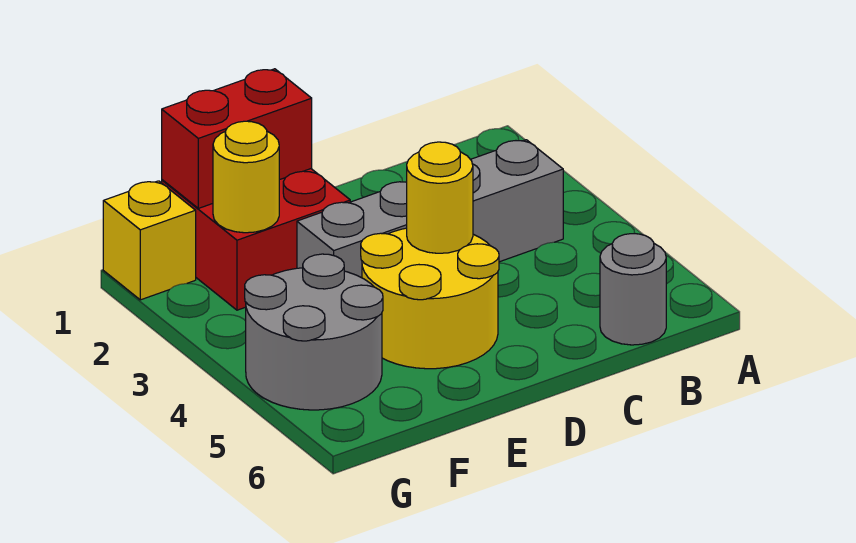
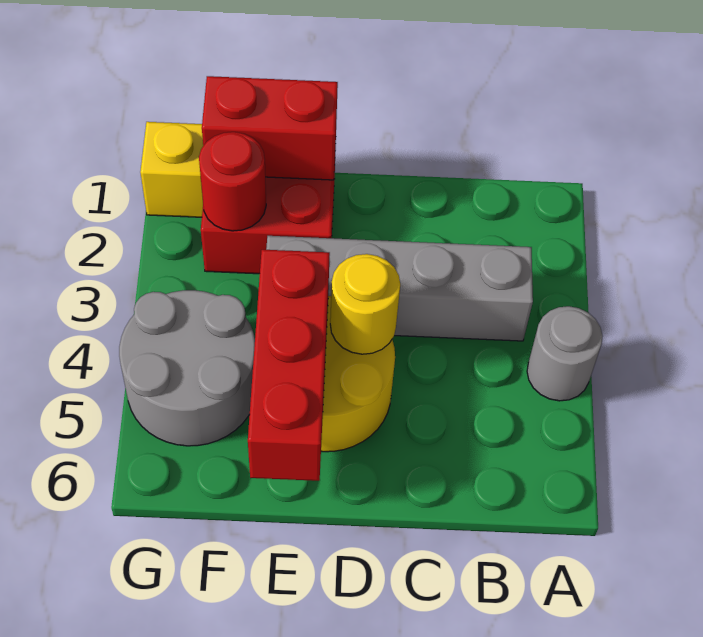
grey 1x1 round brick [600,234,666,345] -> grey 1x1 round brick moved to [527,306,603,401]
none -> red 1x3 brick [248,250,330,481]
yellow 1x1 round brick [213,121,279,233] -> red 1x1 round brick [199,132,266,231]

